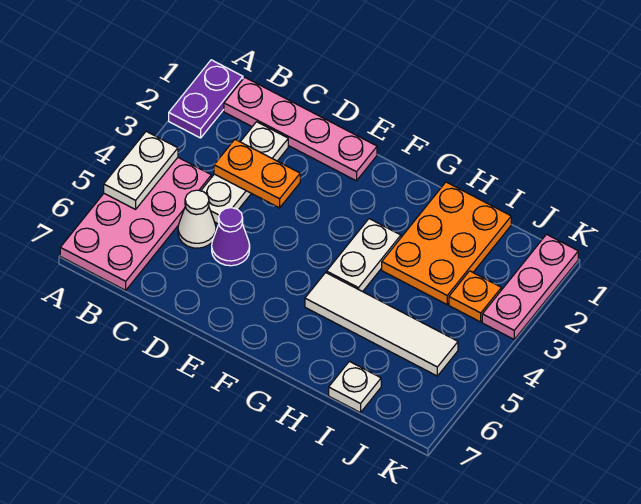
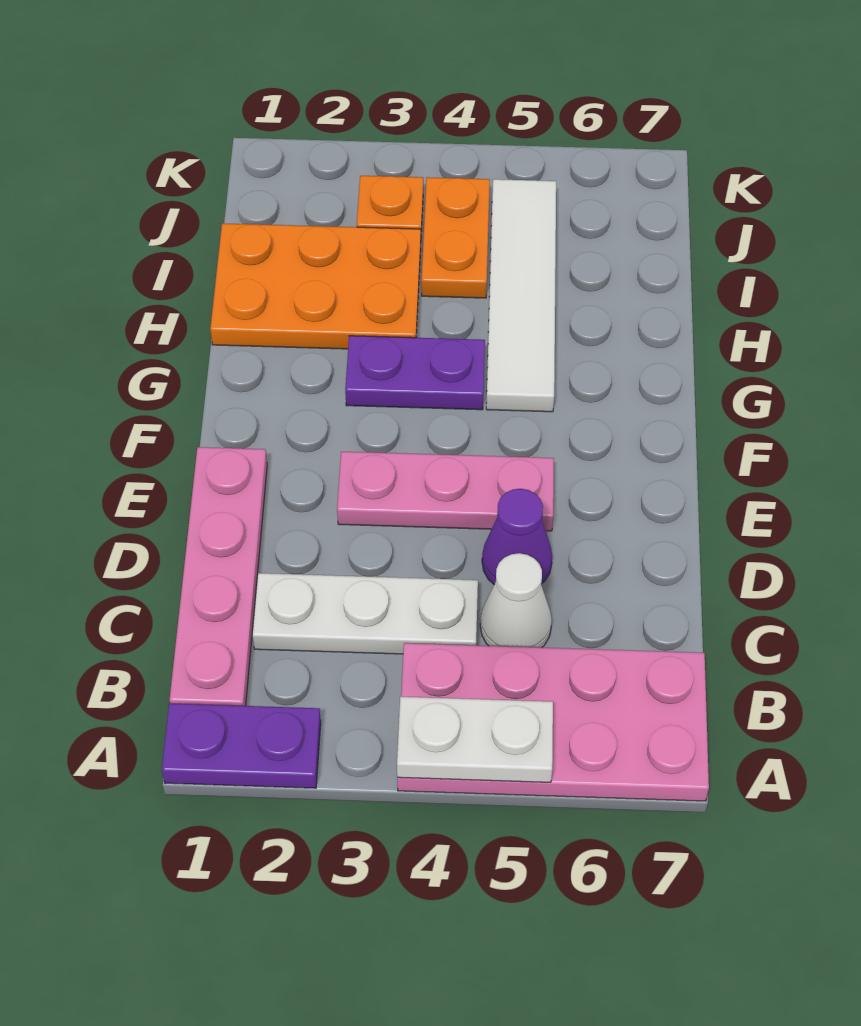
orange 1x2 plate [214,139,300,208] -> orange 1x2 plate moved to [421,177,490,298]
white 1x2 plate [327,219,401,292] -> purple 1x2 plate [345,336,485,410]
white 1x1 plate [329,361,381,413] -> none
pink 1x3 plate [482,234,578,339] -> pink 1x3 plate moved to [337,452,554,531]

